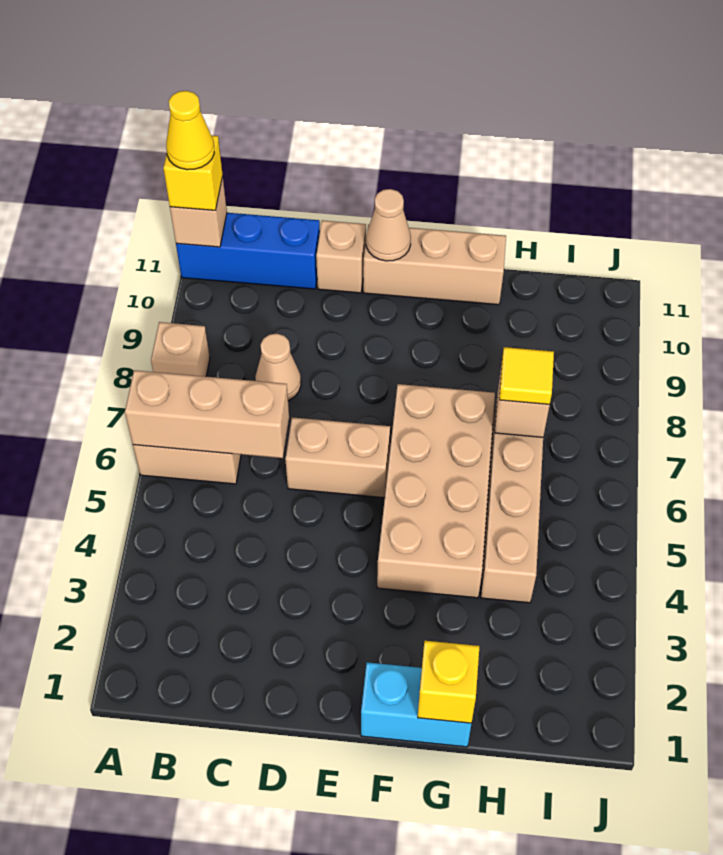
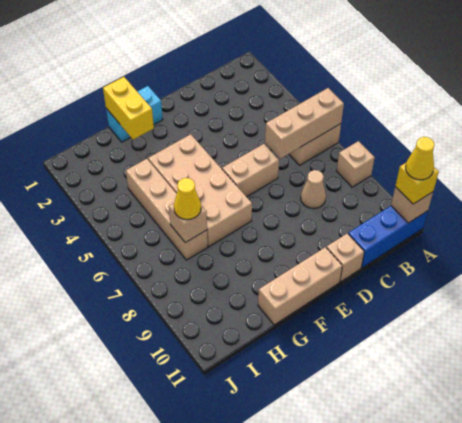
tan 1x1 cone [366,189,411,261] -> none
yellow 1x1 brick [418,641,480,723] -> yellow 1x2 brick [103,77,154,140]
yellow 1x1 tile [499,347,554,404] -> yellow 1x1 cone [174,178,201,220]

